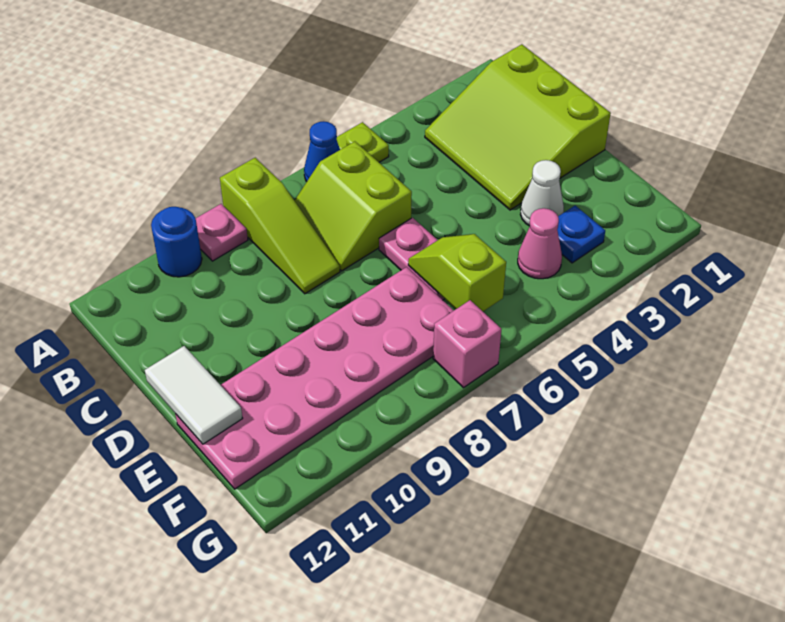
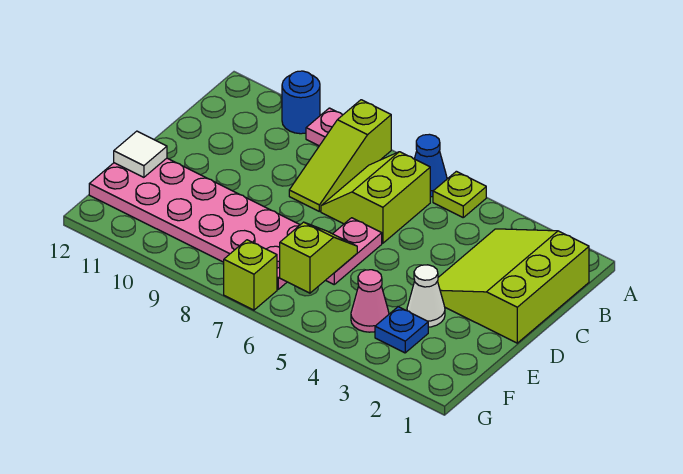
white 1x2 tile [145,346,243,444] -> white 1x1 tile [114,131,167,177]
pink 1x1 brick [433,300,501,388] -> lime 1x1 brick [224,240,277,310]

